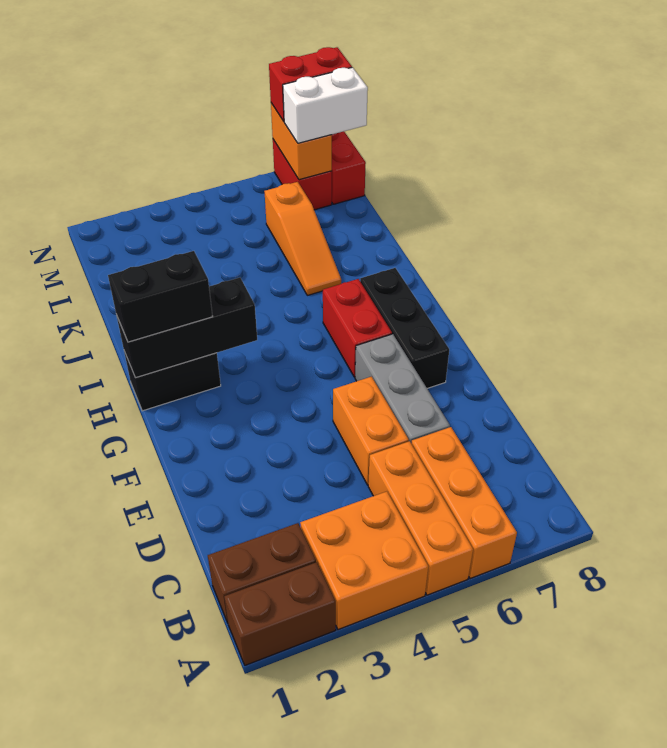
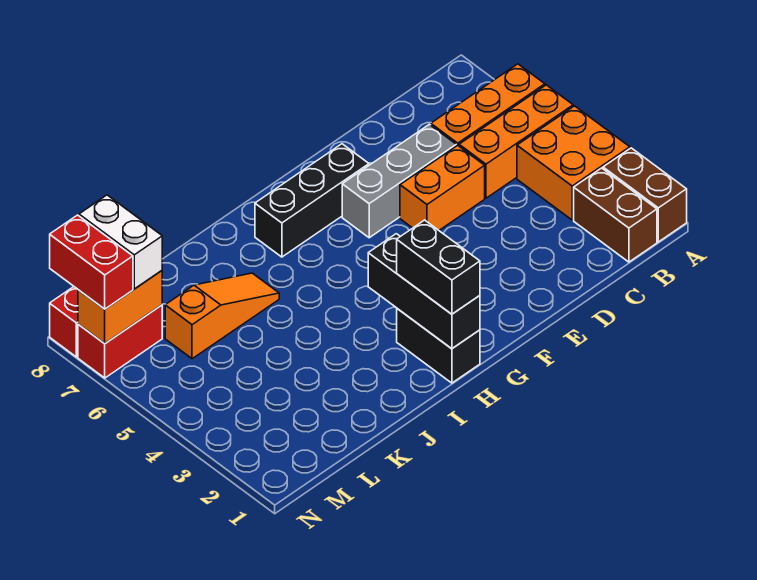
red 1x2 brick [323,279,392,377] -> none

